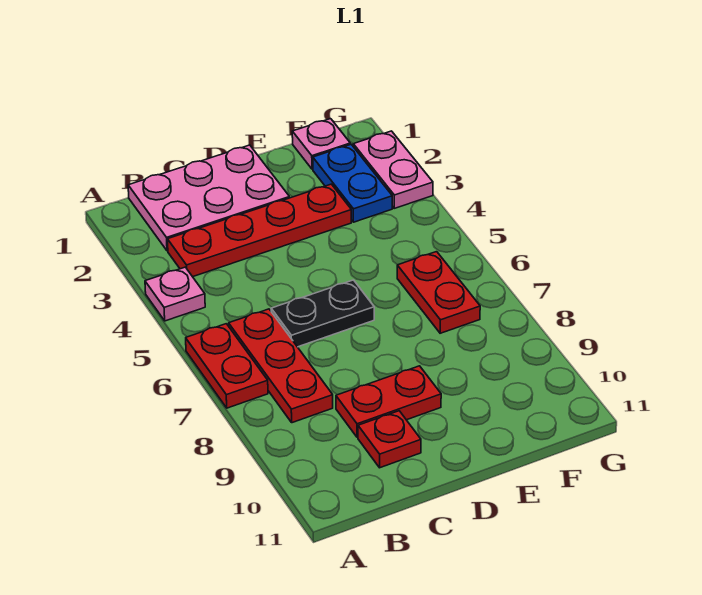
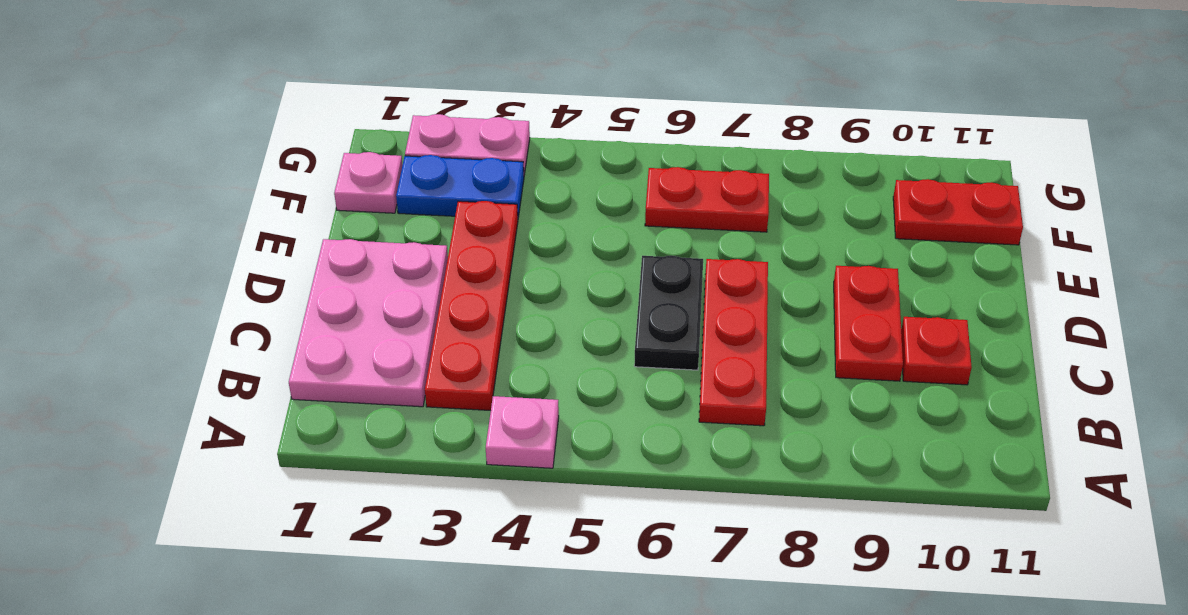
red 1x2 plate [186,324,268,408] -> red 1x2 plate moved to [893,179,1023,245]
red 1x3 plate [229,309,333,423] -> red 1x3 plate turned to [699,259,768,426]

